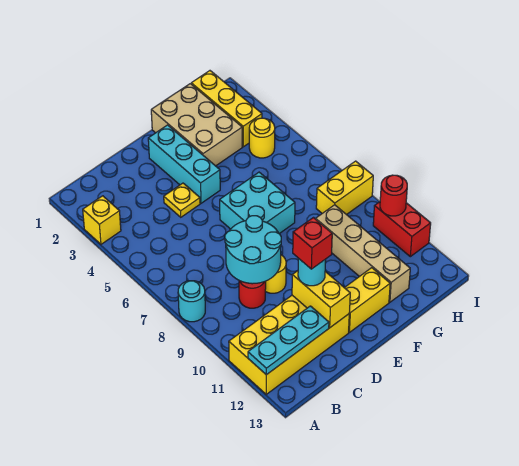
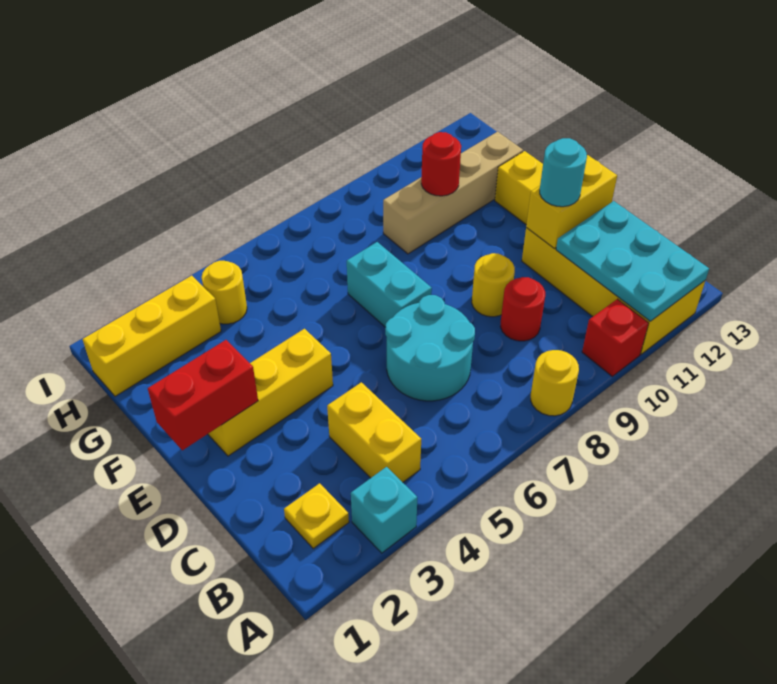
yellow 1x1 brick [83,196,121,244] -> cyan 1x1 brick [351,467,417,553]
cyan 1x1 round brick [178,281,205,322] -> yellow 1x1 round brick [531,350,579,416]
cyan 1x3 plate [248,306,329,375] -> cyan 2x3 plate [556,201,709,321]
cyan 2x2 round brick [225,216,281,284] -> cyan 2x2 round brick moved to [385,295,475,401]
yellow 1x1 plate [164,183,200,217] -> yellow 1x1 plate moved to [284,483,349,548]
red 1x1 brick [293,218,332,269] -> red 1x1 brick moved to [582,299,649,376]
cyan 1x3 brick [148,125,220,203] -> yellow 1x3 brick [208,329,333,456]
cyan 2x2 brick [220,172,295,234] -> cyan 1x2 brick [347,242,432,327]
tan 2x3 brick [151,84,242,166] -> none
yellow 1x2 brick [316,161,373,215] -> yellow 1x2 brick moved to [327,382,421,482]
red 1x2 brick [373,202,431,257] -> red 1x2 brick moved to [148,340,258,450]
red 1x1 round brick [380,175,407,216] -> red 1x1 round brick moved to [421,132,461,196]

